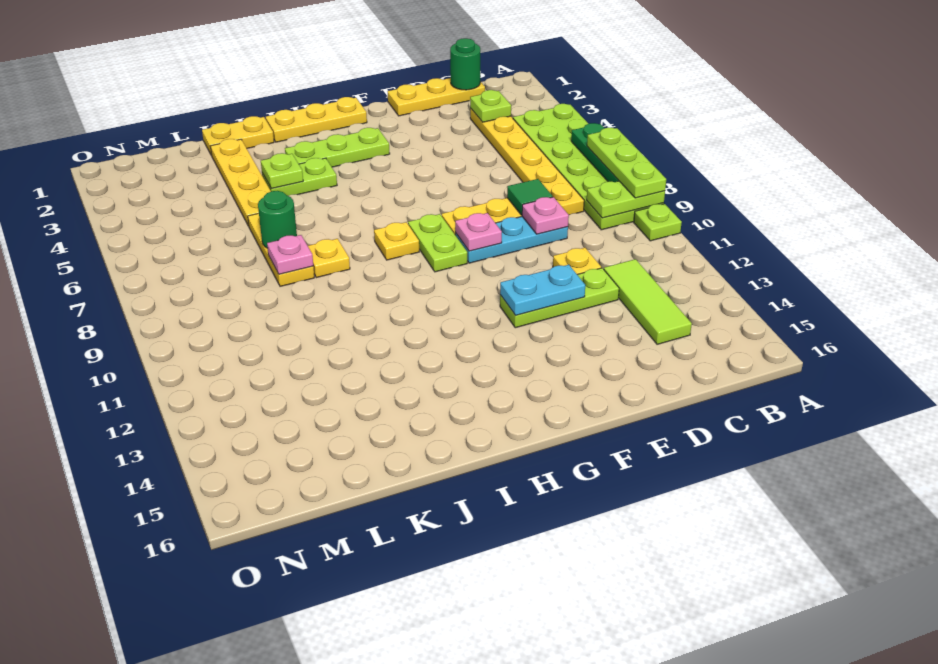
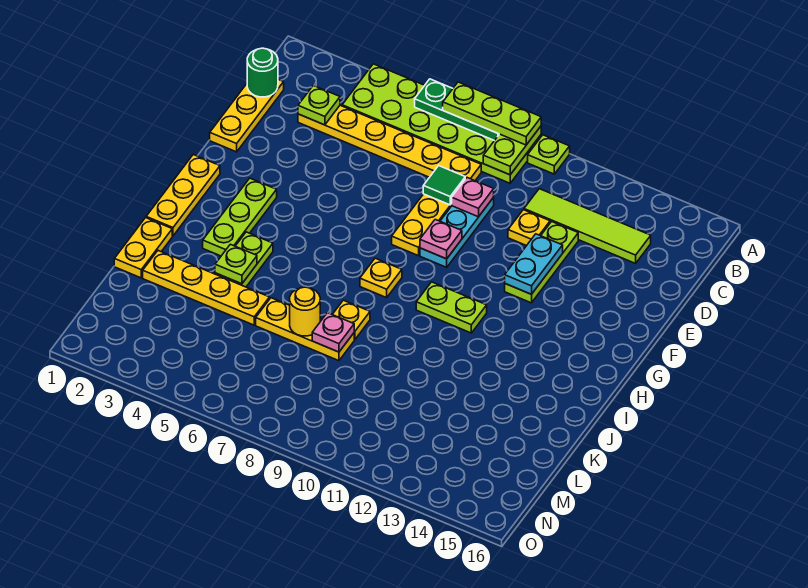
lime 1x3 tile [604,259,692,344] -> lime 1x4 tile [524,189,651,263]
lime 1x2 plate [408,214,467,272] -> lime 1x2 plate moved to [416,282,487,333]
green 1x1 round brick [258,191,297,248] -> yellow 1x1 round brick [290,287,320,336]

